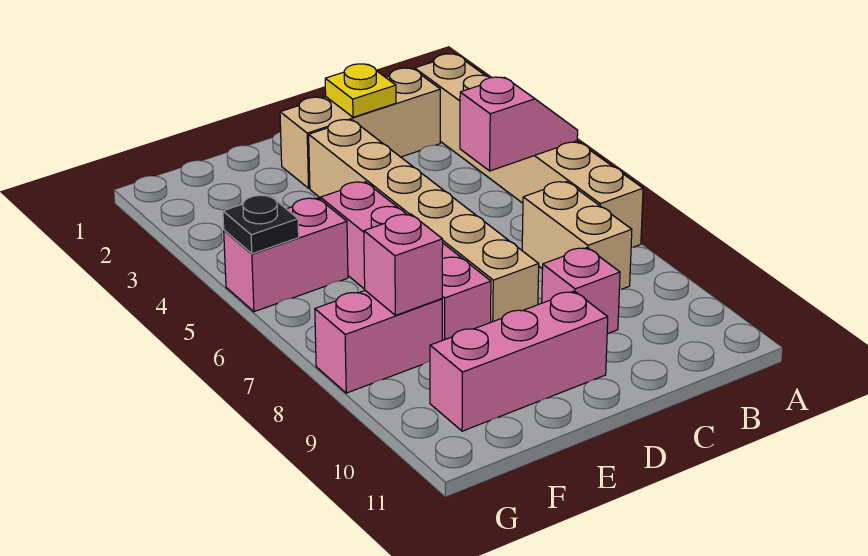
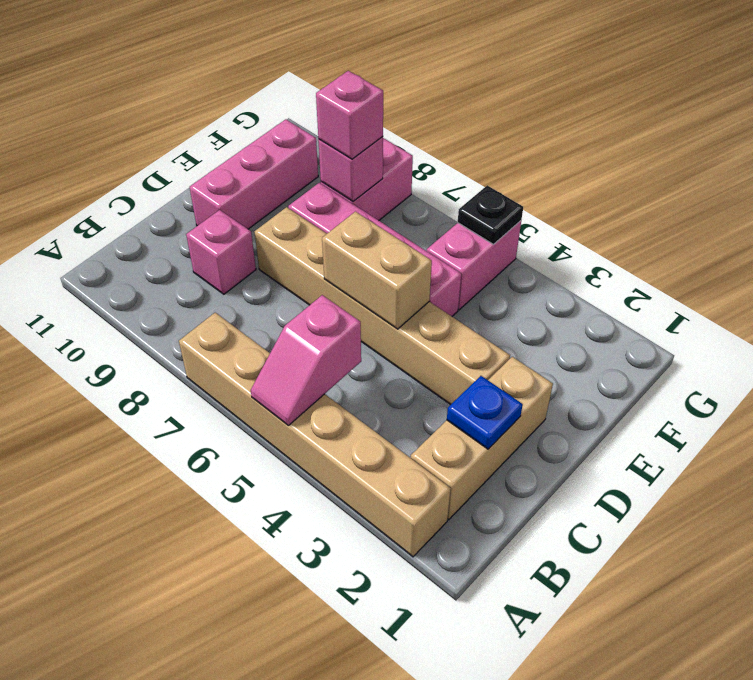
tan 1x2 brick [522,182,632,290] -> tan 1x2 brick moved to [322,212,432,329]
yellow 1x1 plate [325,64,396,117] -> blue 1x1 plate [447,376,523,449]
none -> pink 1x1 brick [316,71,383,159]

